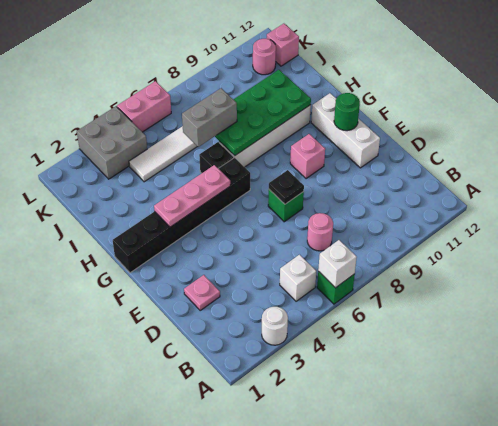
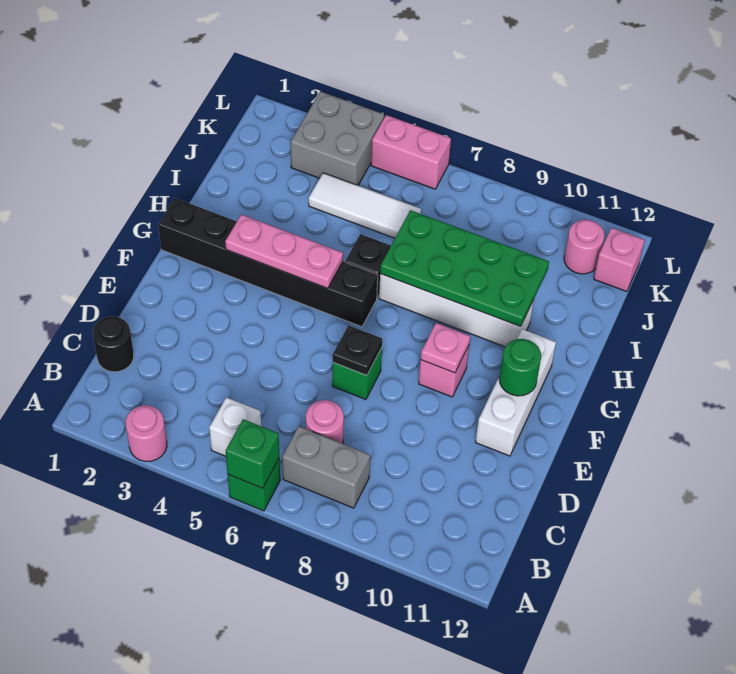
white 1x1 round brick [262,307,288,345] -> pink 1x1 round brick [126,405,167,462]
white 1x1 brick [318,240,357,288] -> green 1x1 brick [226,419,279,488]
none -> black 1x1 round brick [93,316,134,372]
pink 1x1 plate [184,275,220,310] -> pink 1x1 plate moved to [421,323,470,373]
grey 1x2 brick [182,88,237,147] -> grey 1x2 brick moved to [282,426,370,508]

